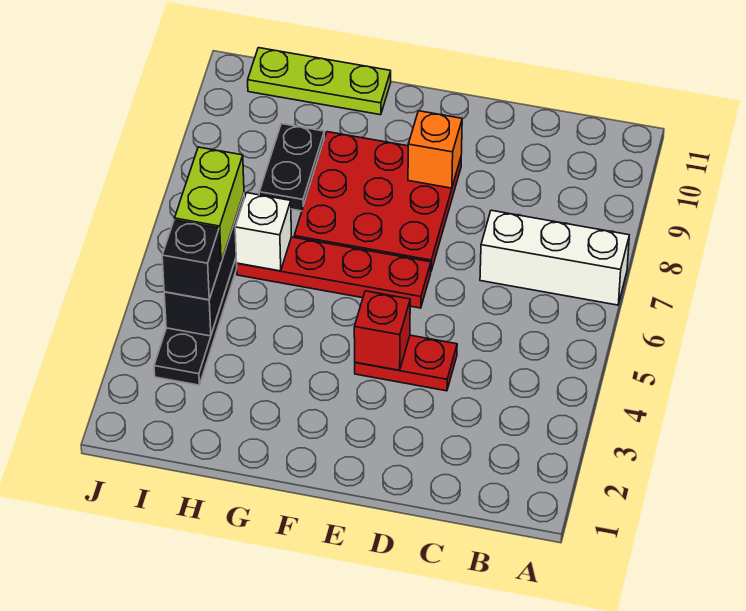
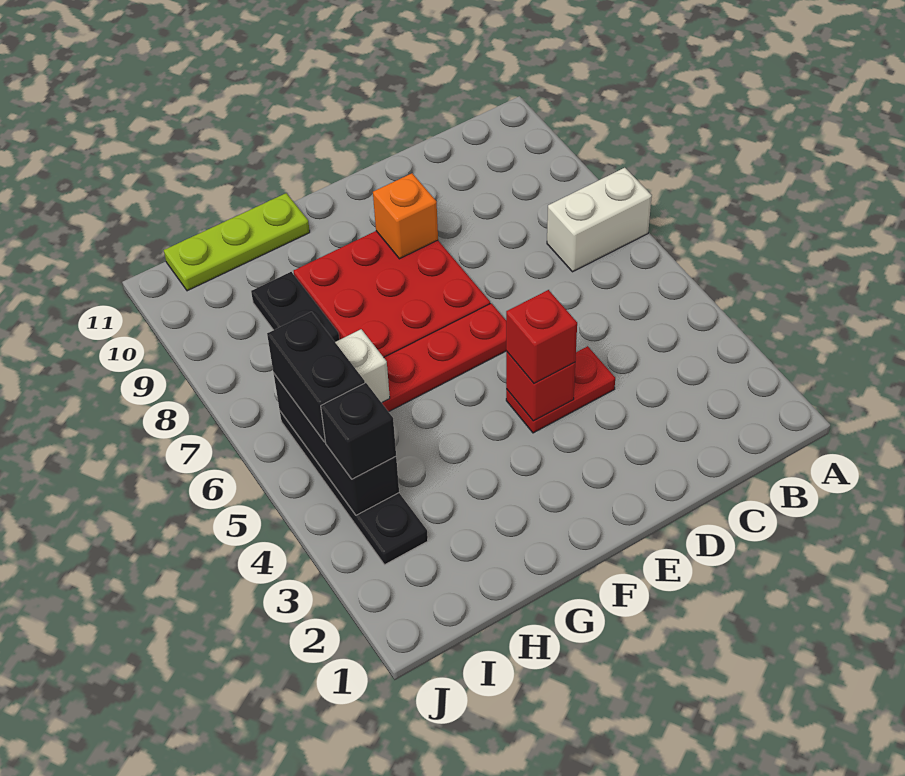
white 1x3 brick [480,210,629,305] -> white 1x2 brick [547,168,652,272]
none -> red 1x1 brick [506,290,577,384]
lime 1x2 brick [175,147,244,262] -> black 1x2 brick [267,312,365,442]

